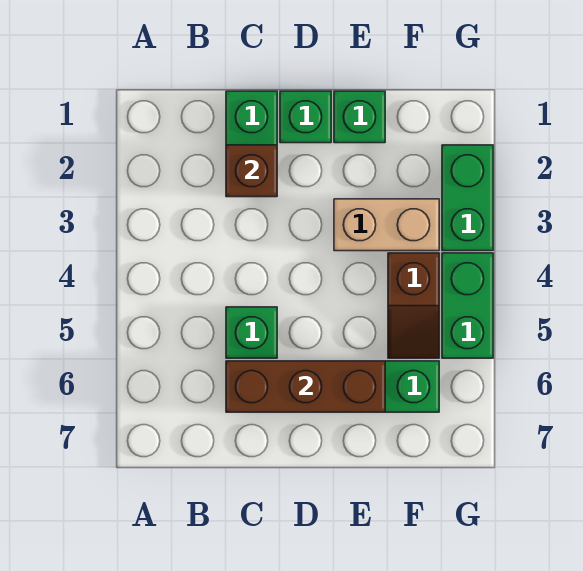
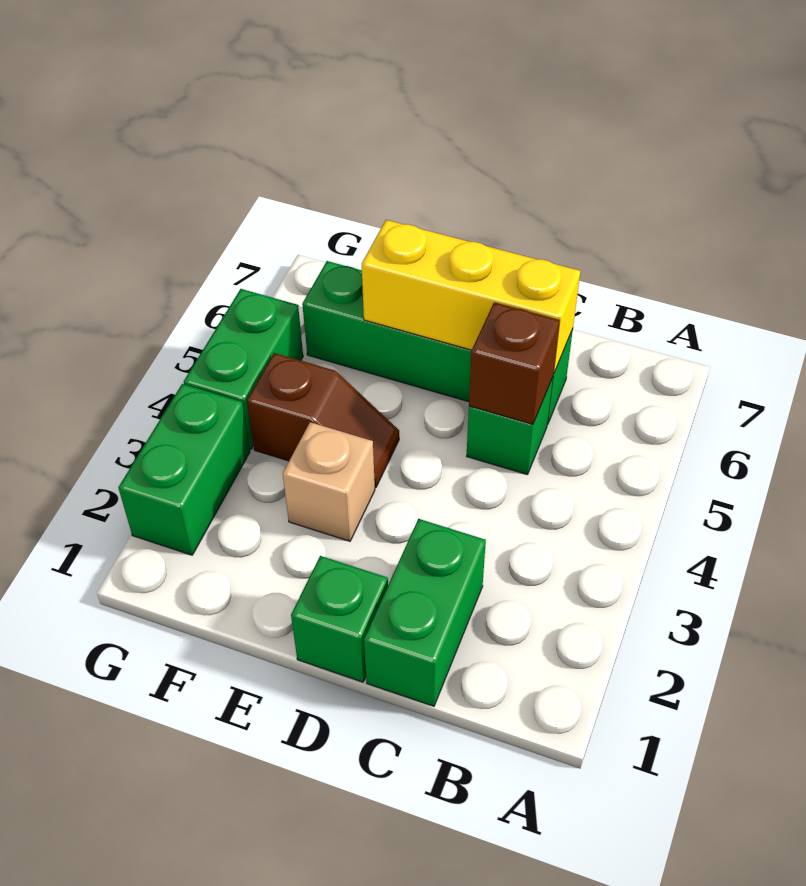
brown 1x1 brick [226,145,277,197] -> brown 1x1 brick moved to [469,302,560,424]
brown 1x3 brick [226,361,385,412] -> yellow 1x3 brick [362,220,580,372]
green 1x1 brick [334,91,385,143] -> none
tan 1x2 brick [334,199,439,251] -> tan 1x1 brick [283,422,375,541]
brown 1x2 slope [388,253,439,358] -> brown 1x2 slope turned to [247,353,399,488]

